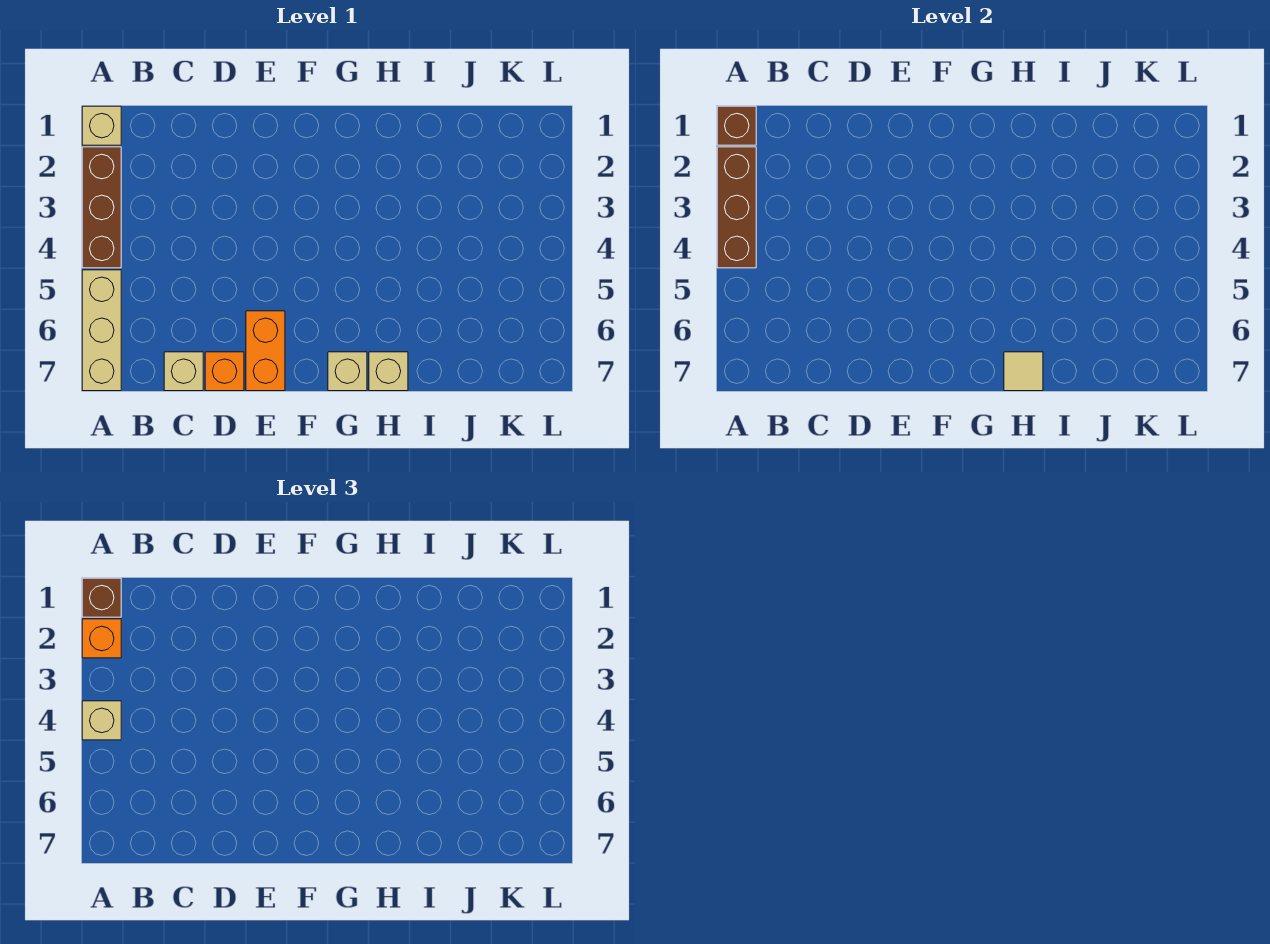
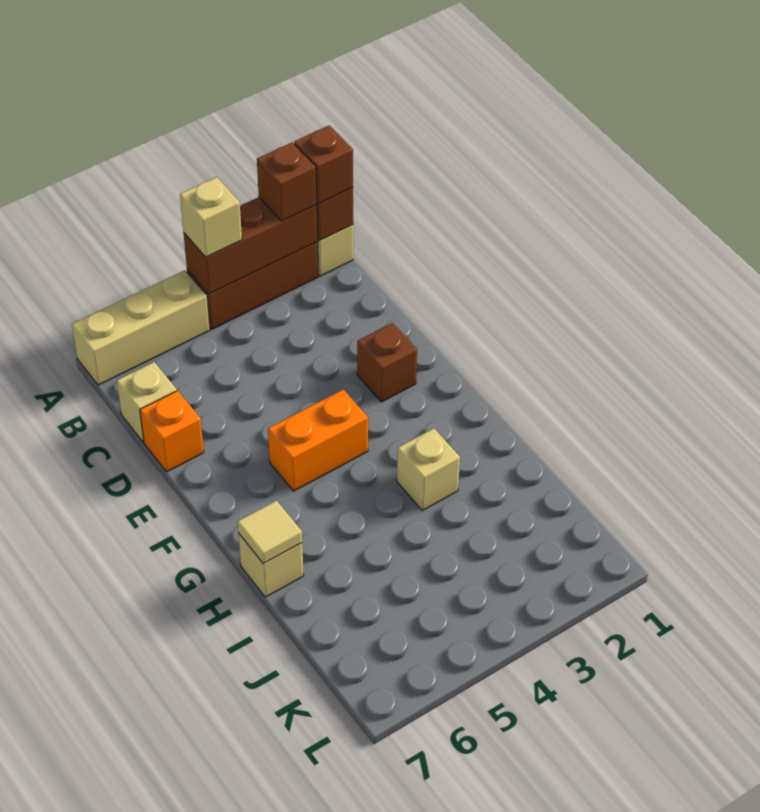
orange 1x1 brick [82,619,121,658] -> brown 1x1 brick [257,142,317,221]
none -> brown 1x1 brick [357,323,417,402]
orange 1x2 brick [246,311,285,391] -> orange 1x2 brick moved to [268,390,368,491]
tan 1x1 brick [328,352,367,391] -> tan 1x1 brick moved to [397,428,460,510]

